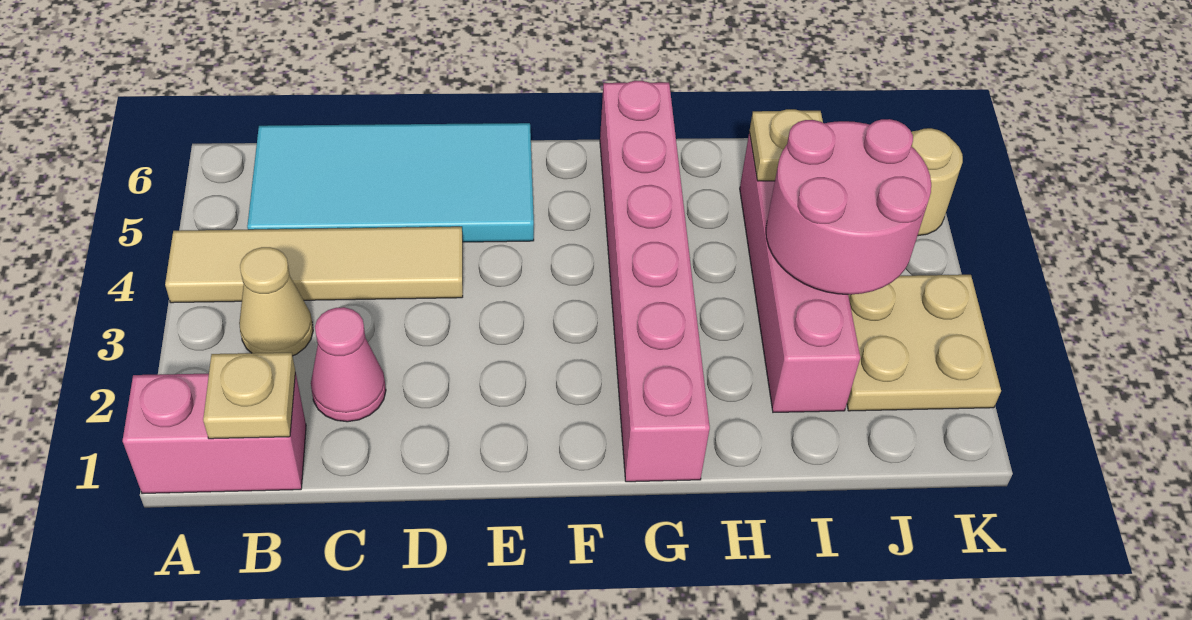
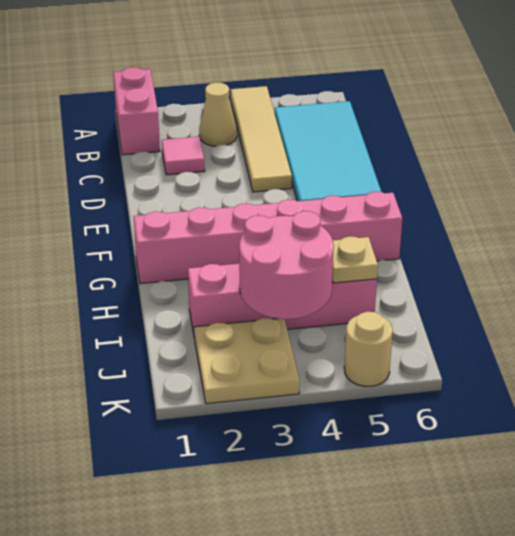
tan 1x1 plate [203,353,295,439] -> none
pink 1x1 cone [311,307,386,422] -> pink 1x1 tile [162,137,205,175]

